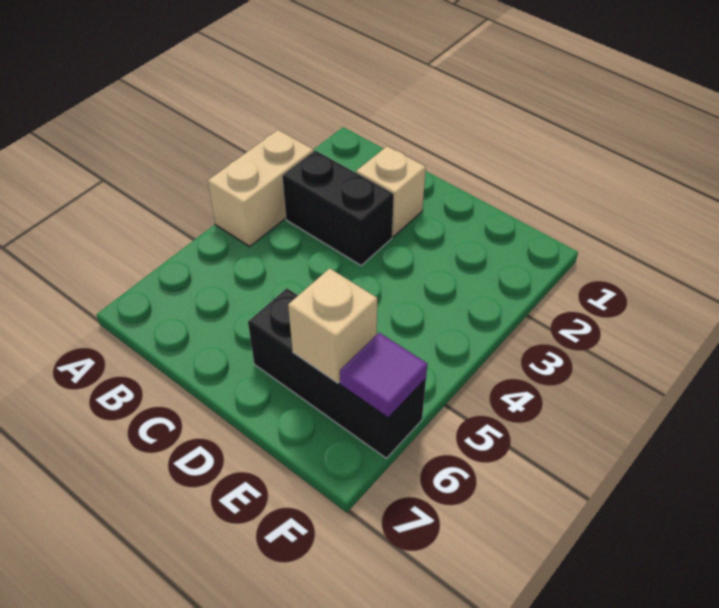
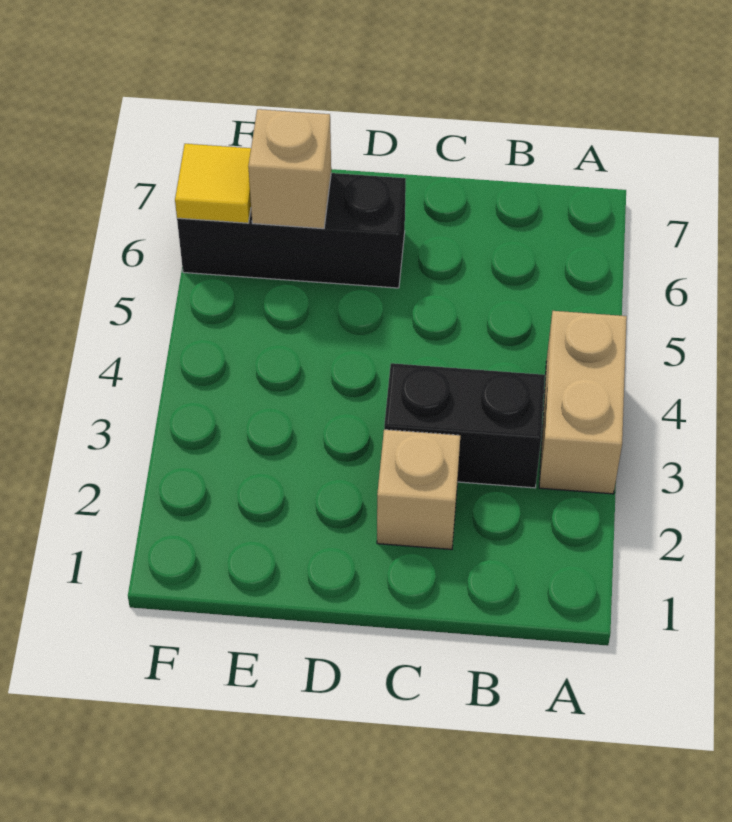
purple 1x1 tile [340,333,427,418] -> yellow 1x1 tile [175,144,251,223]

